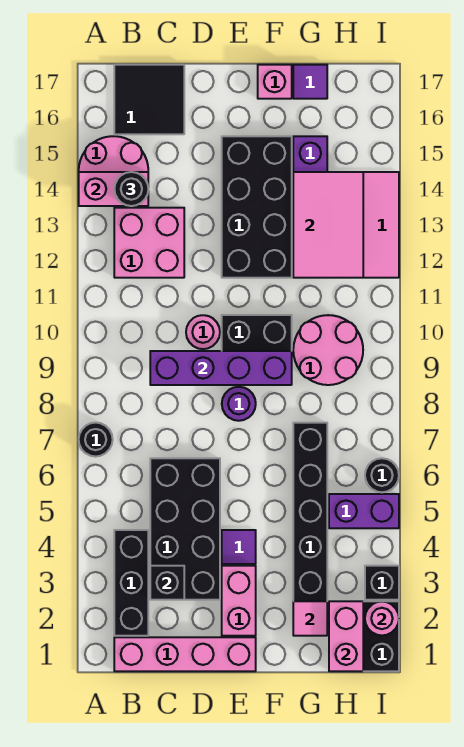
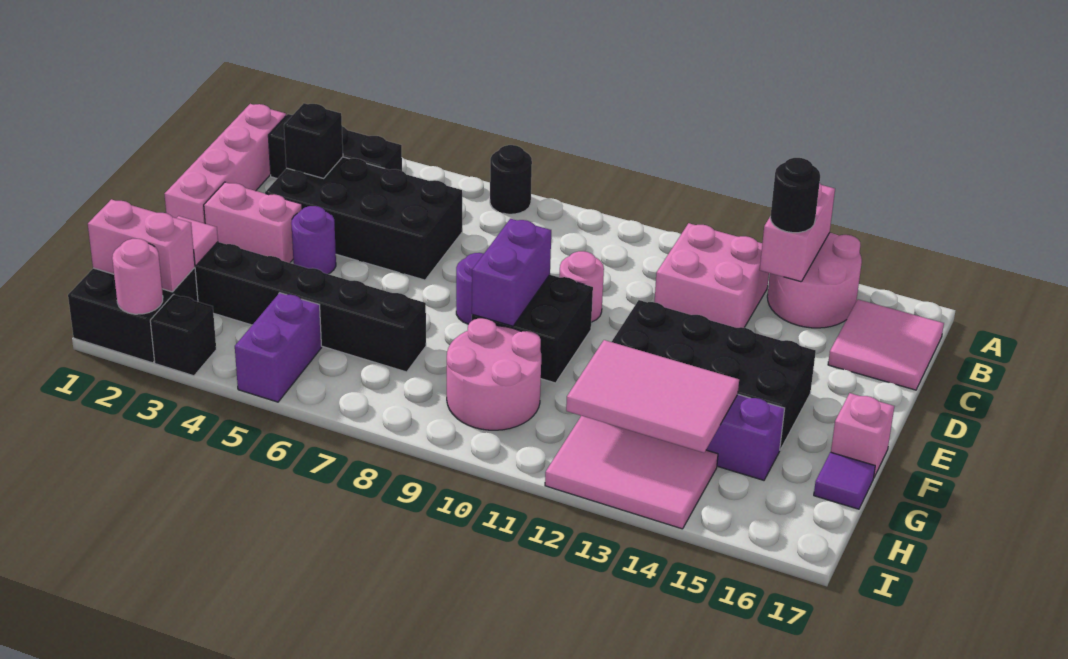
black 2x2 tile [114,65,184,134] -> pink 2x2 tile [828,299,944,390]
purple 1x4 brick [150,351,292,385] -> purple 1x2 brick [472,219,551,326]
purple 1x1 tile [222,530,256,564] -> purple 1x1 round brick [291,206,336,274]
black 1x1 round brick [365,458,399,492] -> none

